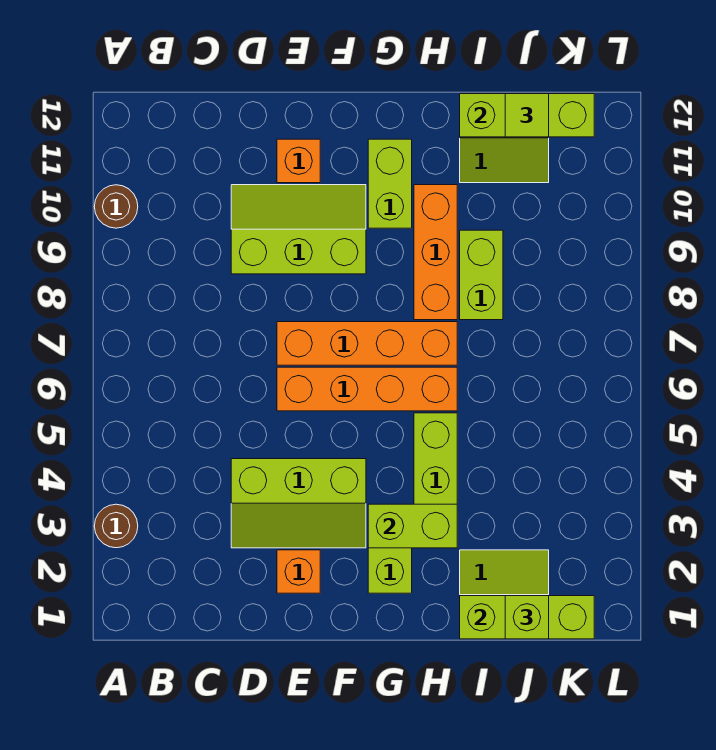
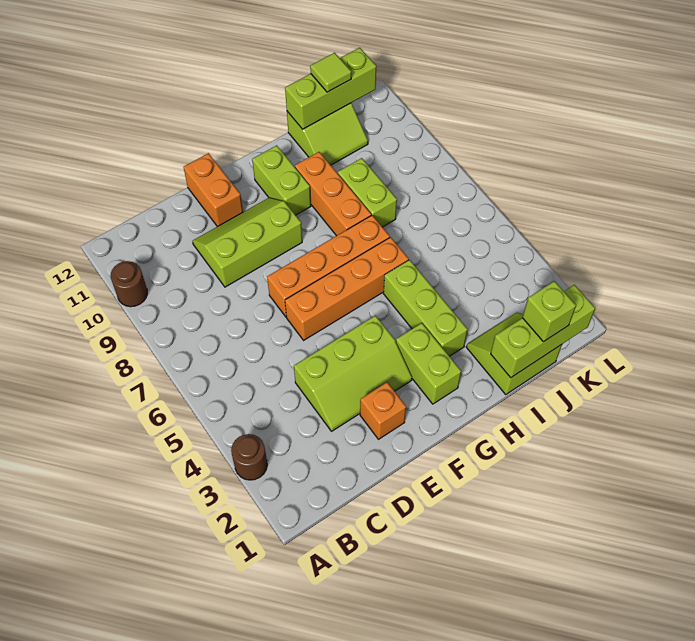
orange 1x1 brick [277,139,320,183] -> orange 1x2 brick [184,153,243,227]
lime 1x2 brick [368,504,457,548] -> none

